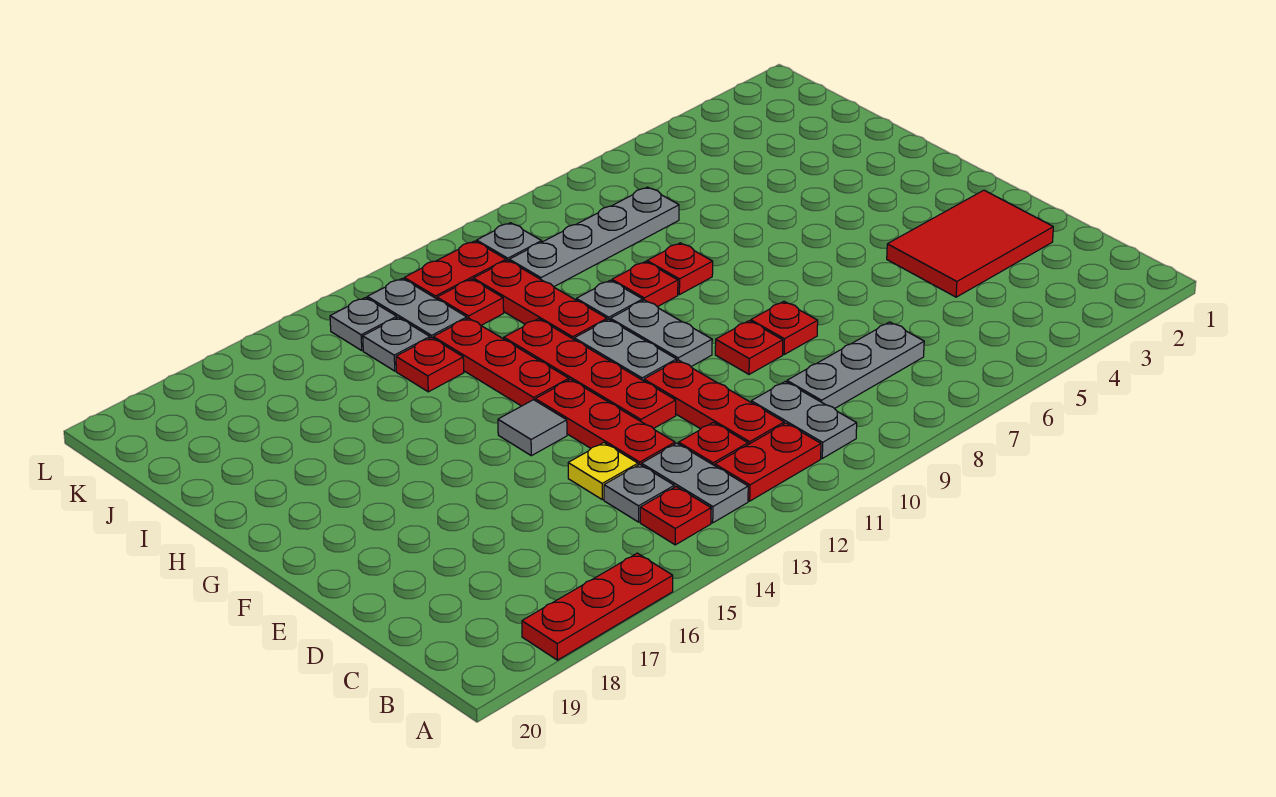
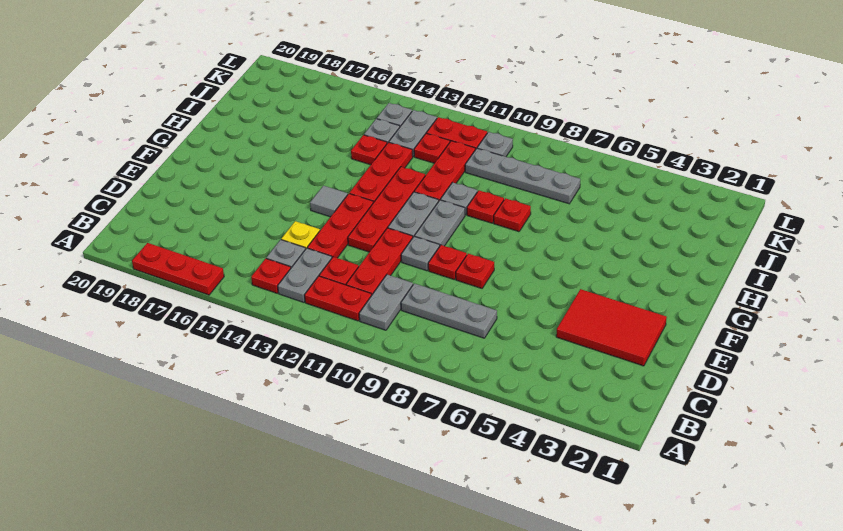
none -> grey 1x1 plate [401,236,440,271]

